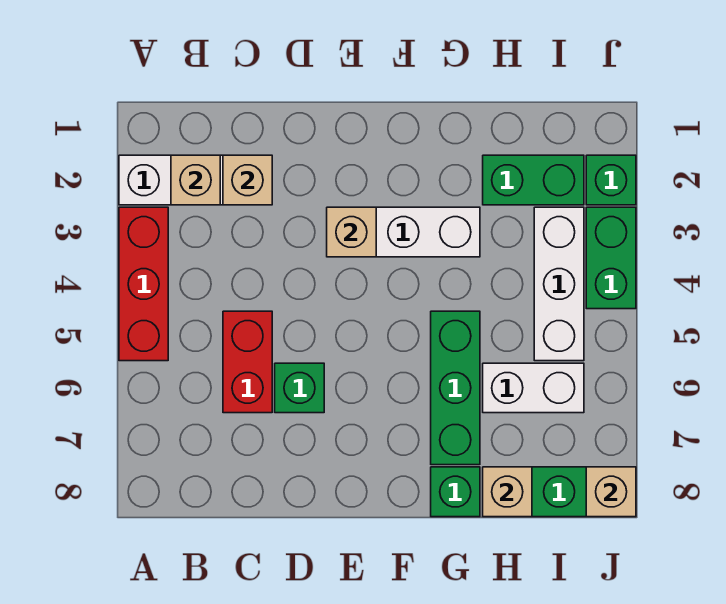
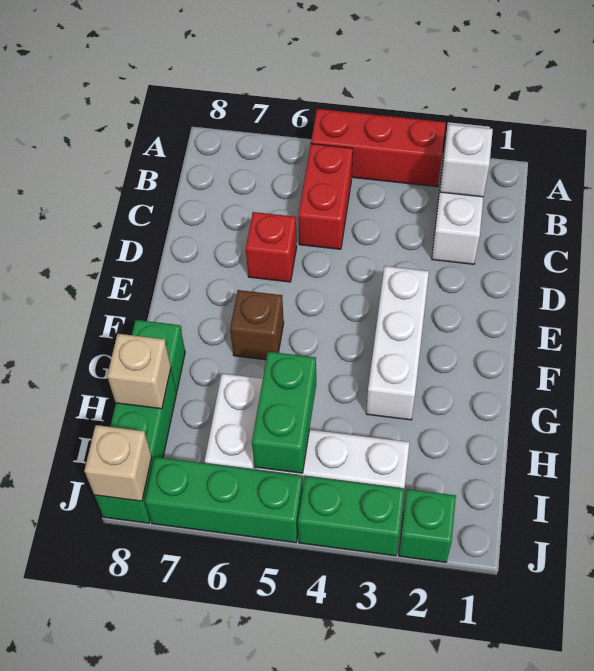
tan 1x1 brick [171,155,220,205] -> white 1x1 brick [440,124,493,197]
tan 1x1 brick [223,155,272,205] -> none
red 1x2 brick [223,311,272,413] -> red 1x2 brick turned to [298,144,353,249]
green 1x1 brick [275,363,324,413] -> red 1x1 brick [246,212,297,282]
tan 1x1 brick [327,207,376,257] -> none
none -> brown 1x1 brick [230,290,284,360]
green 1x3 brick [431,311,480,465] -> green 1x3 brick moved to [145,457,303,543]
green 1x2 brick [483,155,584,205] -> green 1x2 brick moved to [252,352,316,473]

